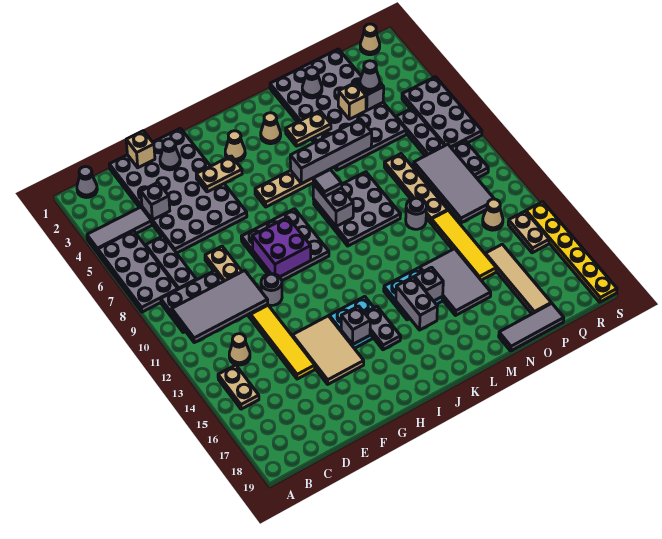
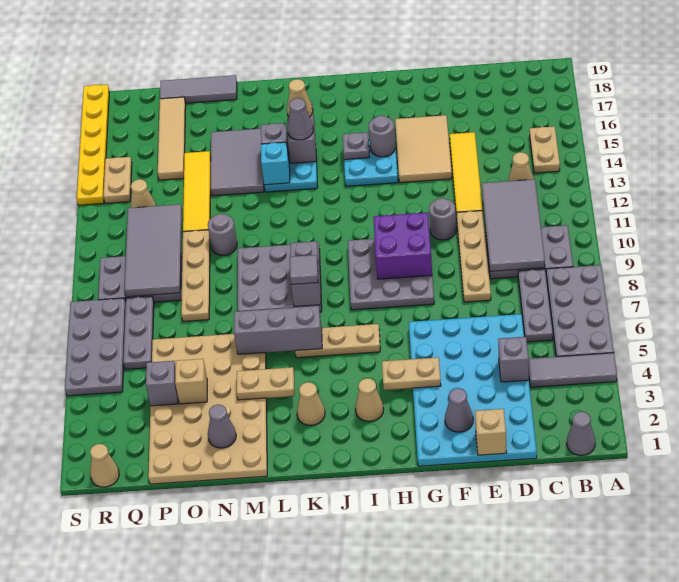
grey 2x4 tile [172,271,268,343] -> grey 2x4 tile turned to [482,179,545,271]
grey 4x6 plate [109,128,247,253] -> cyan 4x6 plate [409,314,537,466]
grey 1x1 brick [341,306,370,344] -> grey 1x1 round brick [368,116,396,157]
grey 1x2 plate [365,306,401,350] -> grey 1x1 plate [343,132,369,160]
grey 1x4 brick [290,119,372,184] -> grey 1x3 brick [234,306,322,354]
none -> tan 1x1 cone [287,79,313,117]
none -> cyan 1x1 brick [261,142,290,185]
grey 4x6 plate [270,49,406,170] -> tan 4x6 plate [148,334,267,484]
grey 1x1 cone [360,61,380,92] -> grey 1x1 cone moved to [287,98,313,140]

